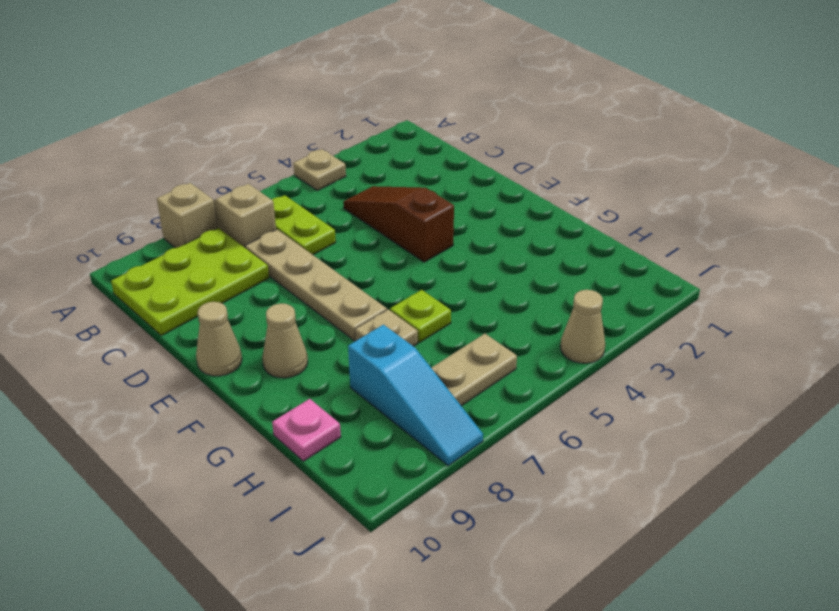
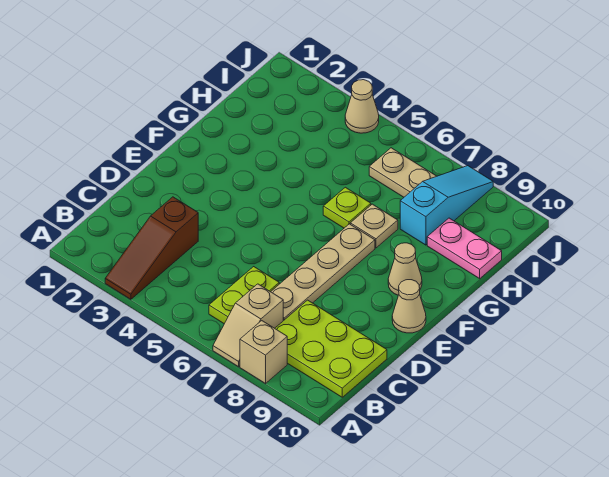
tan 1x1 plate [293,149,346,191] -> none
brown 1x3 slope [343,186,454,262] -> brown 1x3 slope moved to [105,197,198,299]
pink 1x1 plate [272,399,341,461] -> pink 1x2 plate [427,218,502,278]

